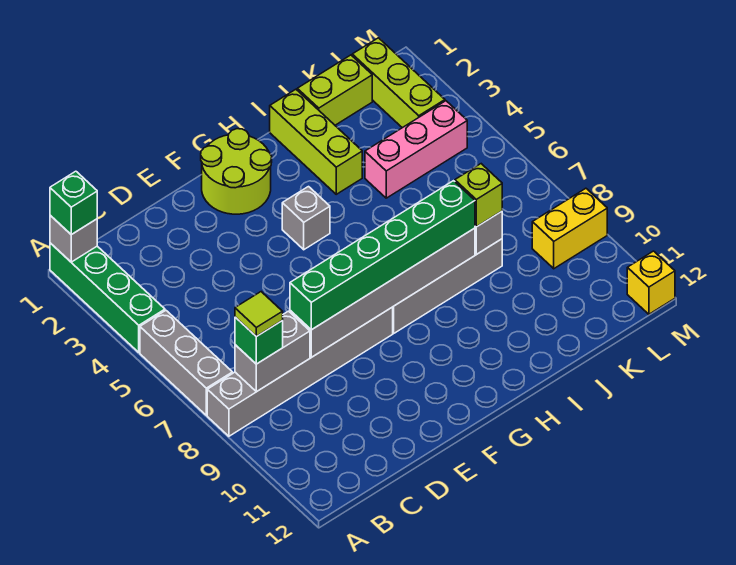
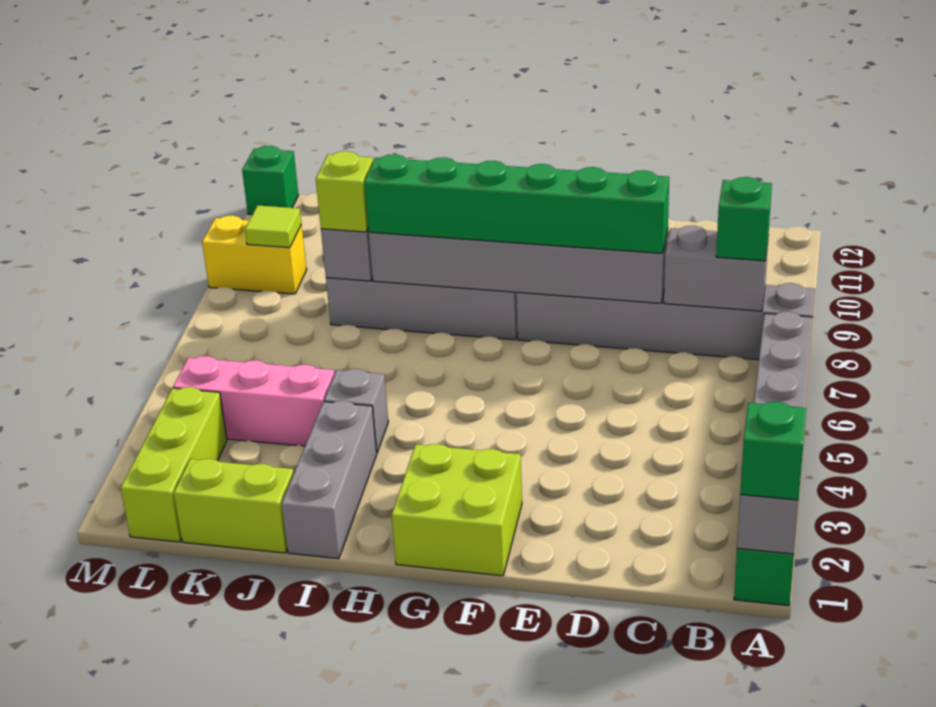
lime 1x1 tile [235,292,283,336] -> lime 1x1 tile moved to [245,205,302,248]
lime 2x2 round brick [201,129,272,214] -> lime 2x2 brick [392,444,522,576]
grey 1x1 brick [282,187,330,250] -> grey 1x1 brick moved to [324,369,388,452]
lime 1x3 brick [270,89,362,194] -> grey 1x3 brick [282,401,377,559]
yellow 1x1 brick [627,251,675,314] -> green 1x1 brick [242,146,298,214]

